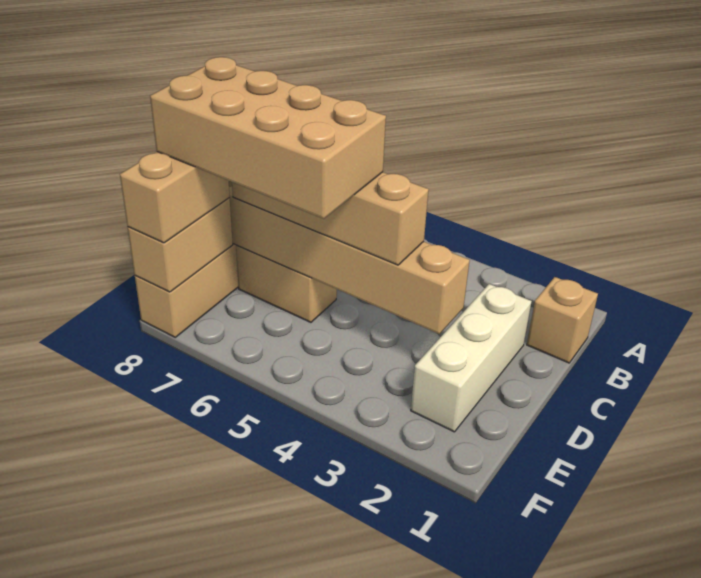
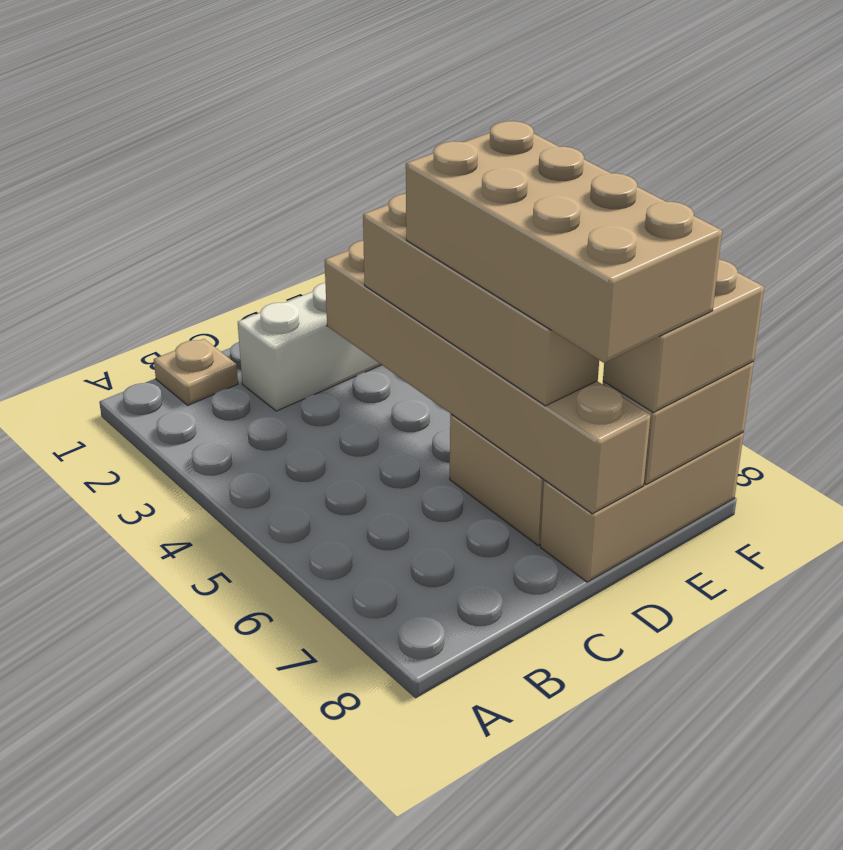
tan 1x1 brick [527,277,598,363] -> tan 1x1 plate [154,339,238,405]

